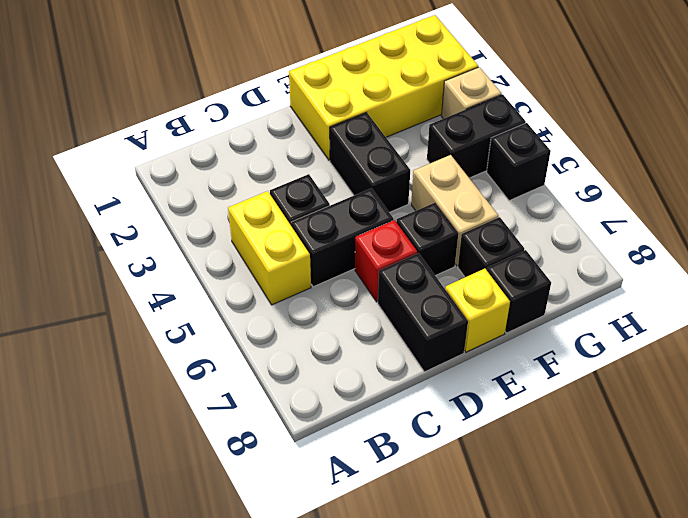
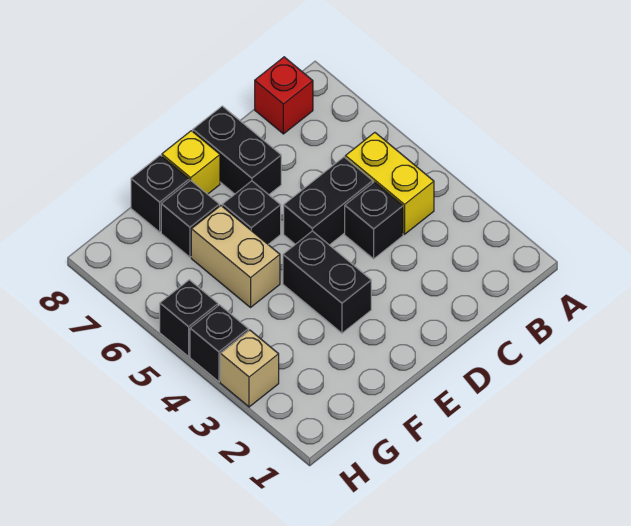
red 1x1 brick [355,220,417,302] -> red 1x1 brick moved to [255,57,313,134]
yellow 2x4 brick [289,15,478,161] -> none
black 1x2 brick [427,94,526,178] -> black 1x1 brick [190,305,248,382]

